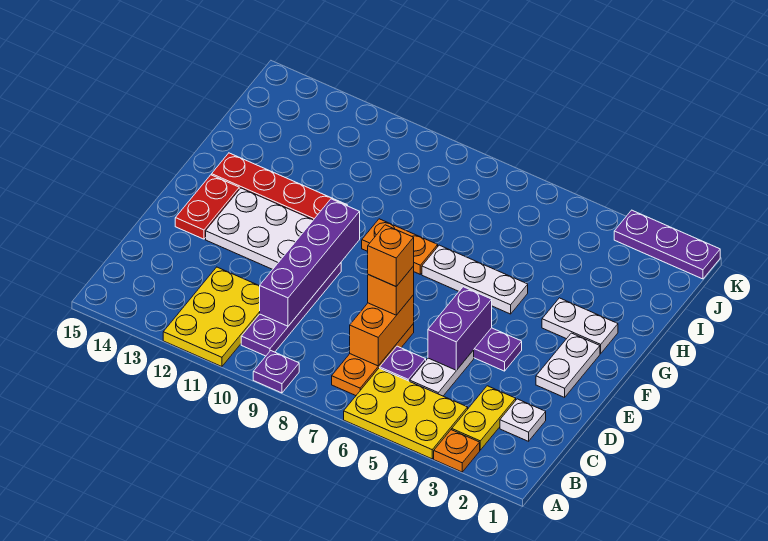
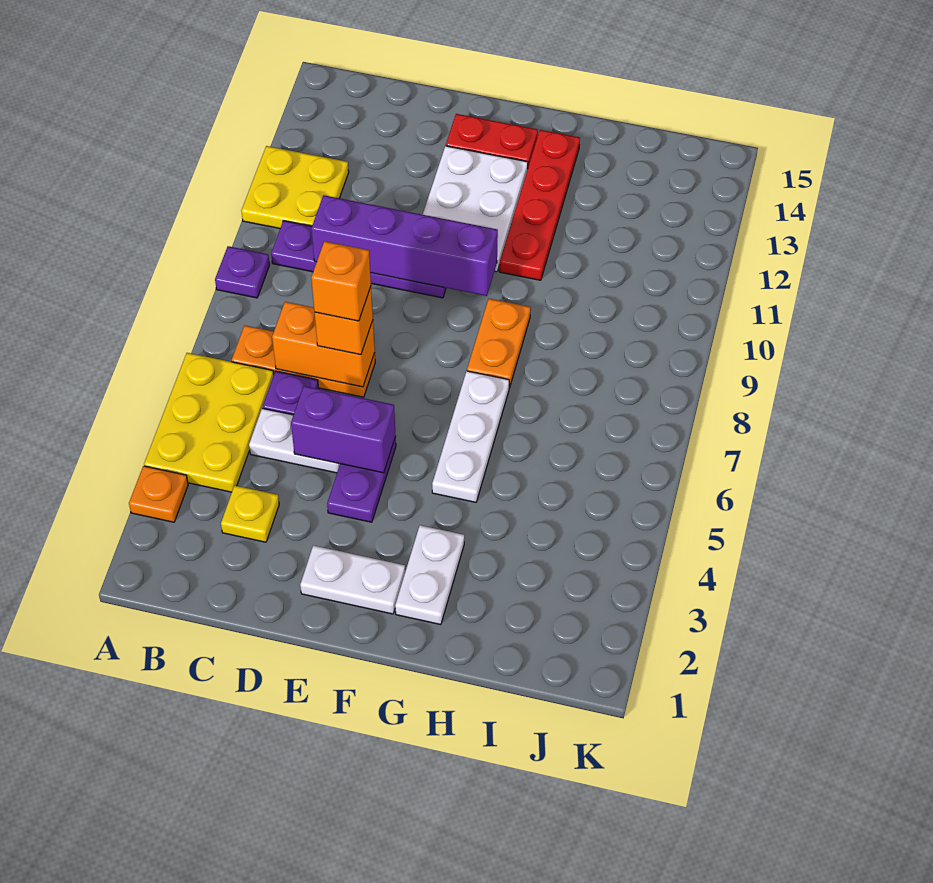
yellow 2x3 plate [163,267,260,367] -> yellow 2x2 plate [241,146,349,228]
yellow 1x2 plate [452,386,516,450] -> yellow 1x1 plate [221,486,279,542]
white 1x1 plate [500,399,546,441] -> none
purple 1x3 plate [614,210,720,279] -> none

